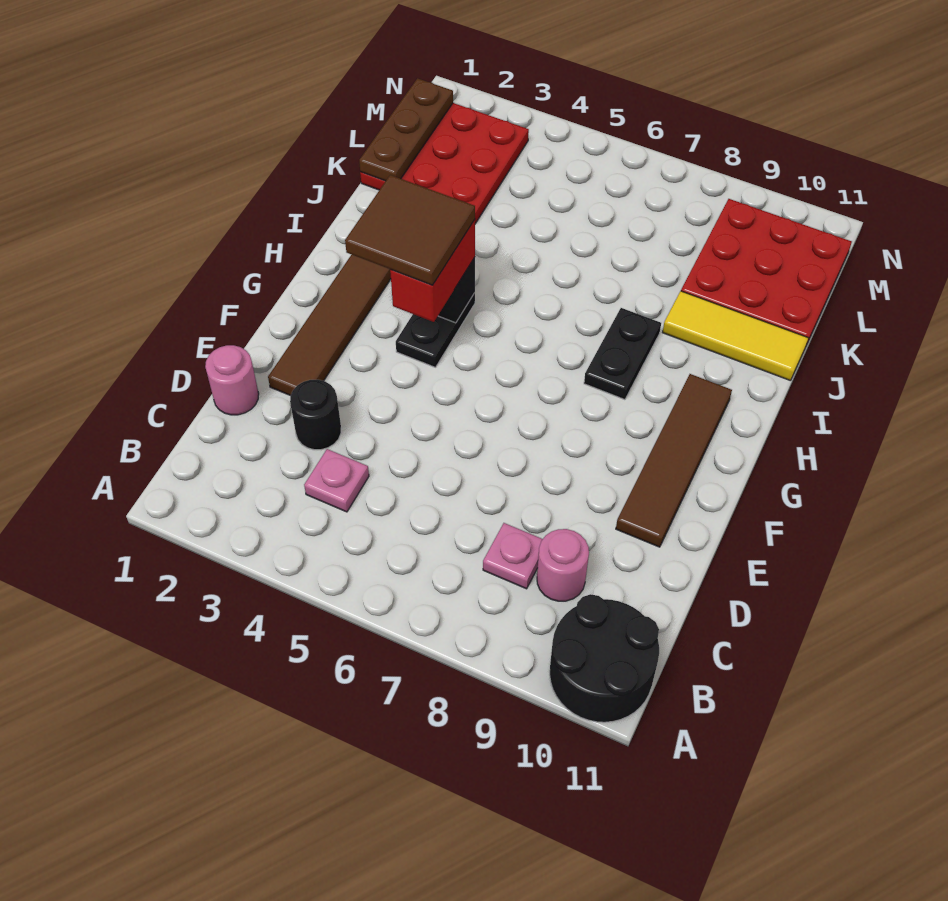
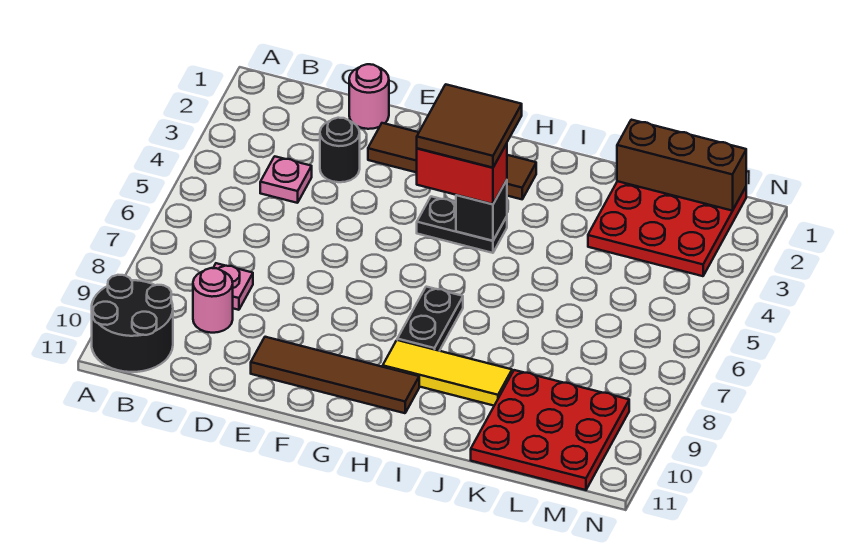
black 1x2 plate [584,308,661,400] -> black 1x2 plate turned to [397,287,463,351]
yellow 1x3 tile [663,291,808,381] -> yellow 1x3 tile turned to [383,340,512,406]
brown 1x3 plate [359,78,453,181] -> brown 1x3 brick [617,120,746,211]

